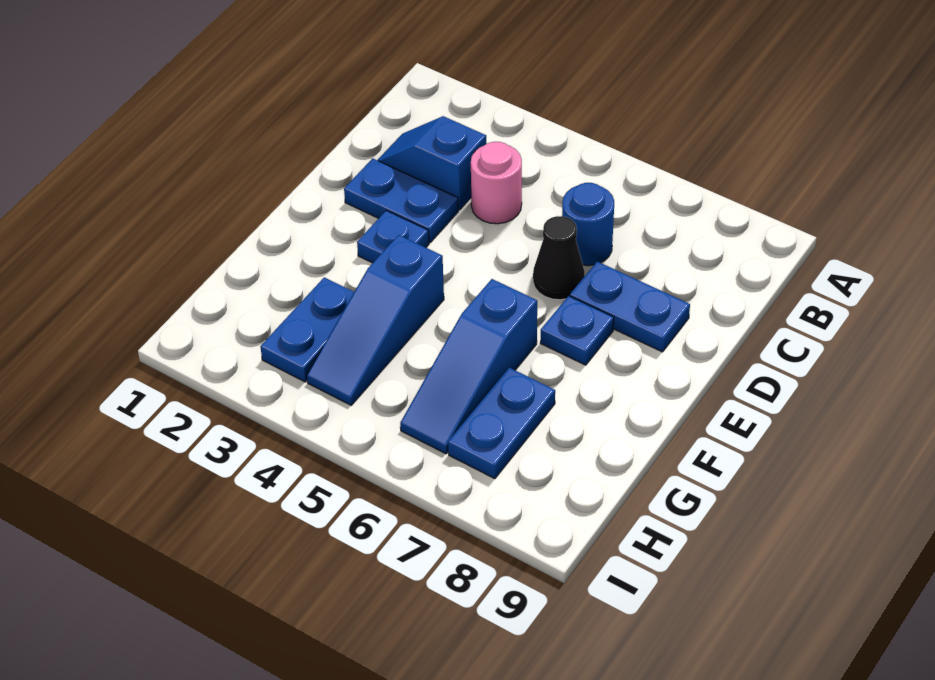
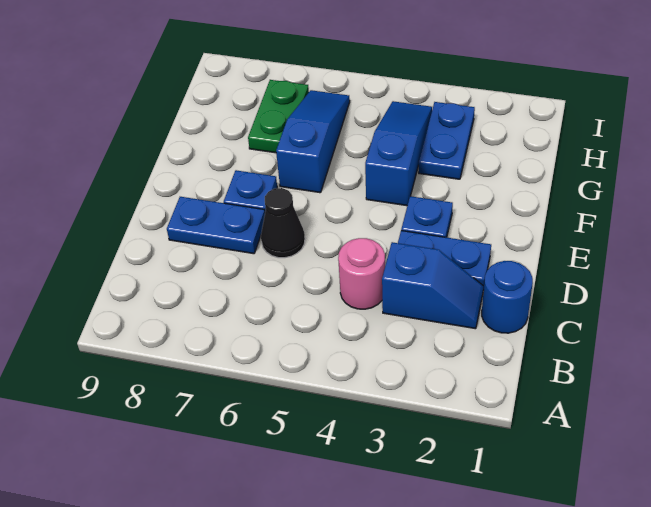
blue 1x1 round brick [562,183,614,266] -> blue 1x1 round brick moved to [482,261,533,333]
blue 1x2 plate [448,368,555,479] -> green 1x2 plate [248,80,309,153]

